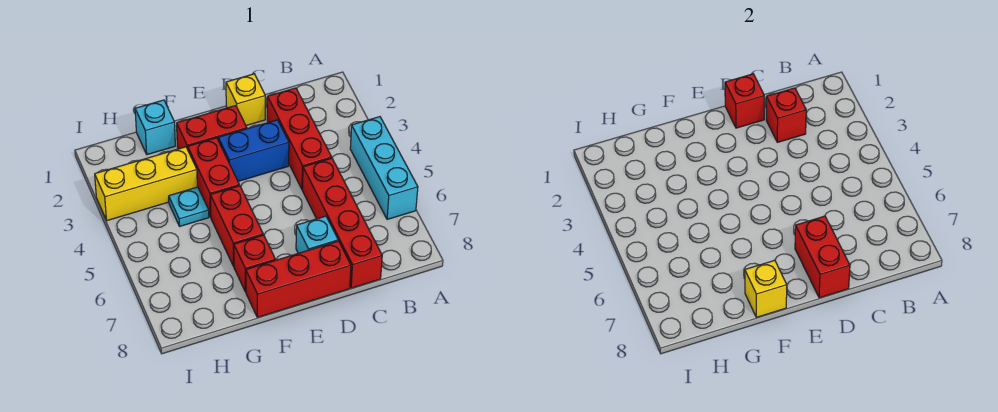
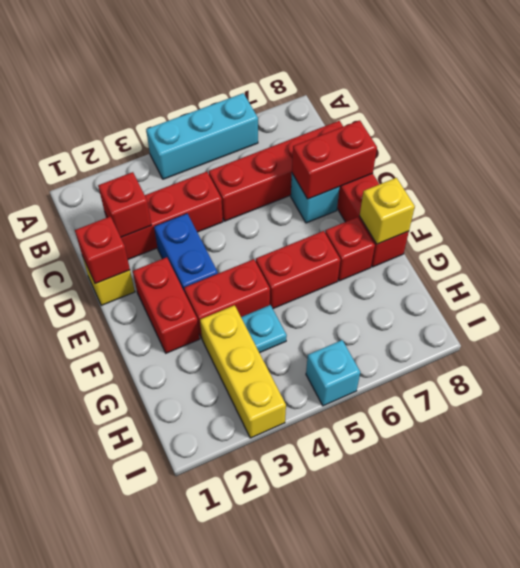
cyan 1x1 brick [135,100,175,155] -> cyan 1x1 brick moved to [306,340,360,406]

